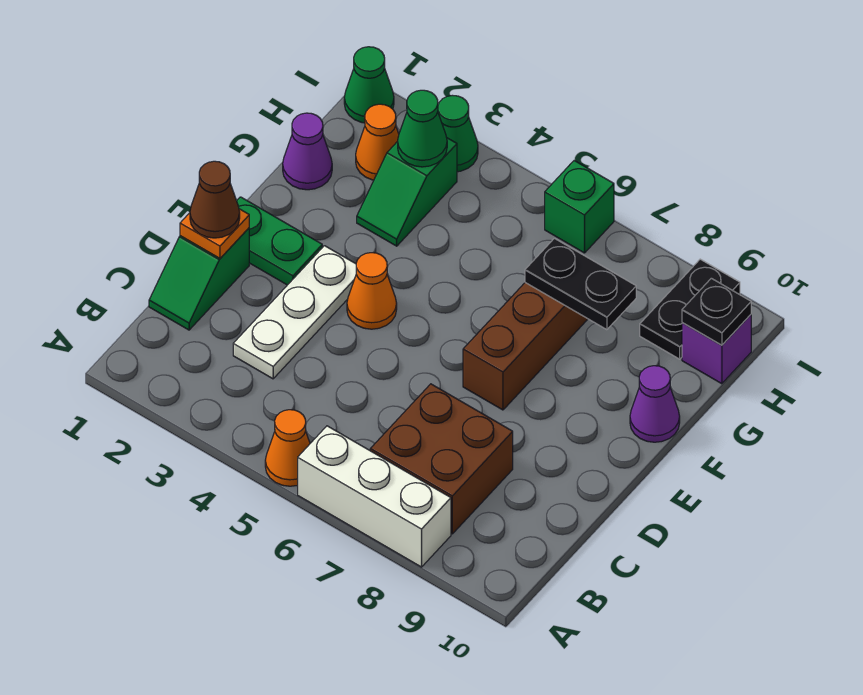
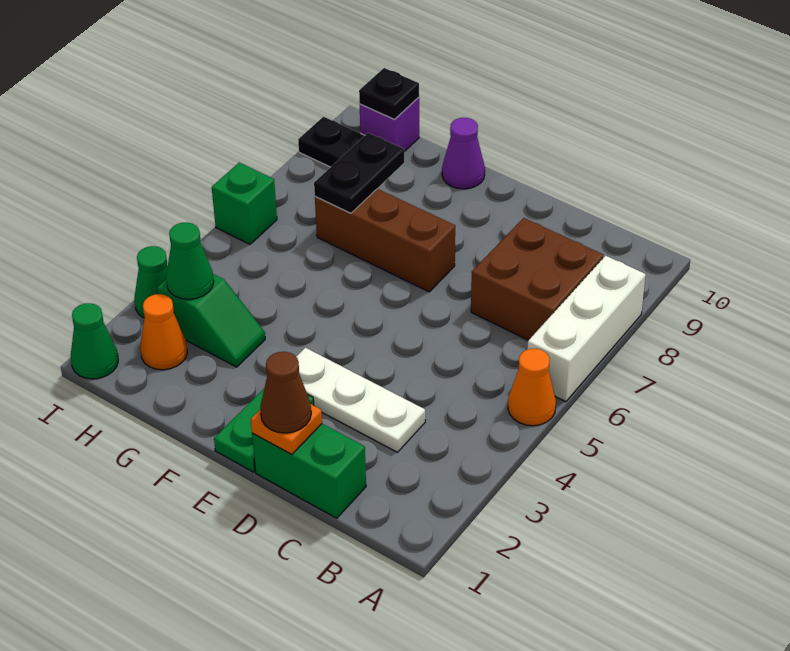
green 1x2 slope [149,228,249,330] -> green 1x2 brick [252,424,366,518]
orange 1x1 cone [347,253,397,329] -> none
purple 1x1 cone [283,113,332,190] -> none

